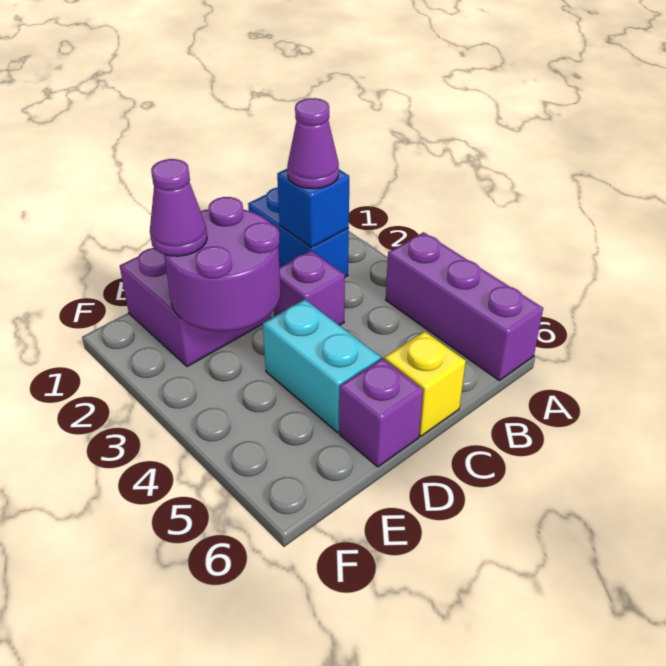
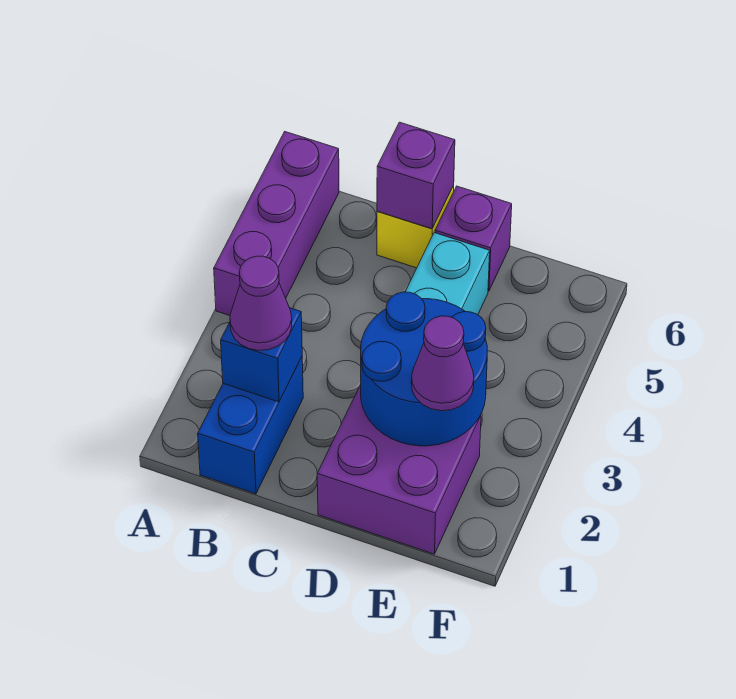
purple 1x1 brick [274,251,345,325] -> purple 1x1 brick moved to [377,122,455,229]
purple 2x2 round brick [164,197,281,331] -> blue 2x2 round brick [361,292,487,446]

